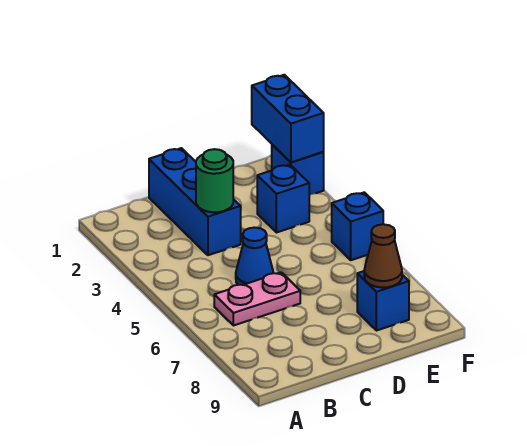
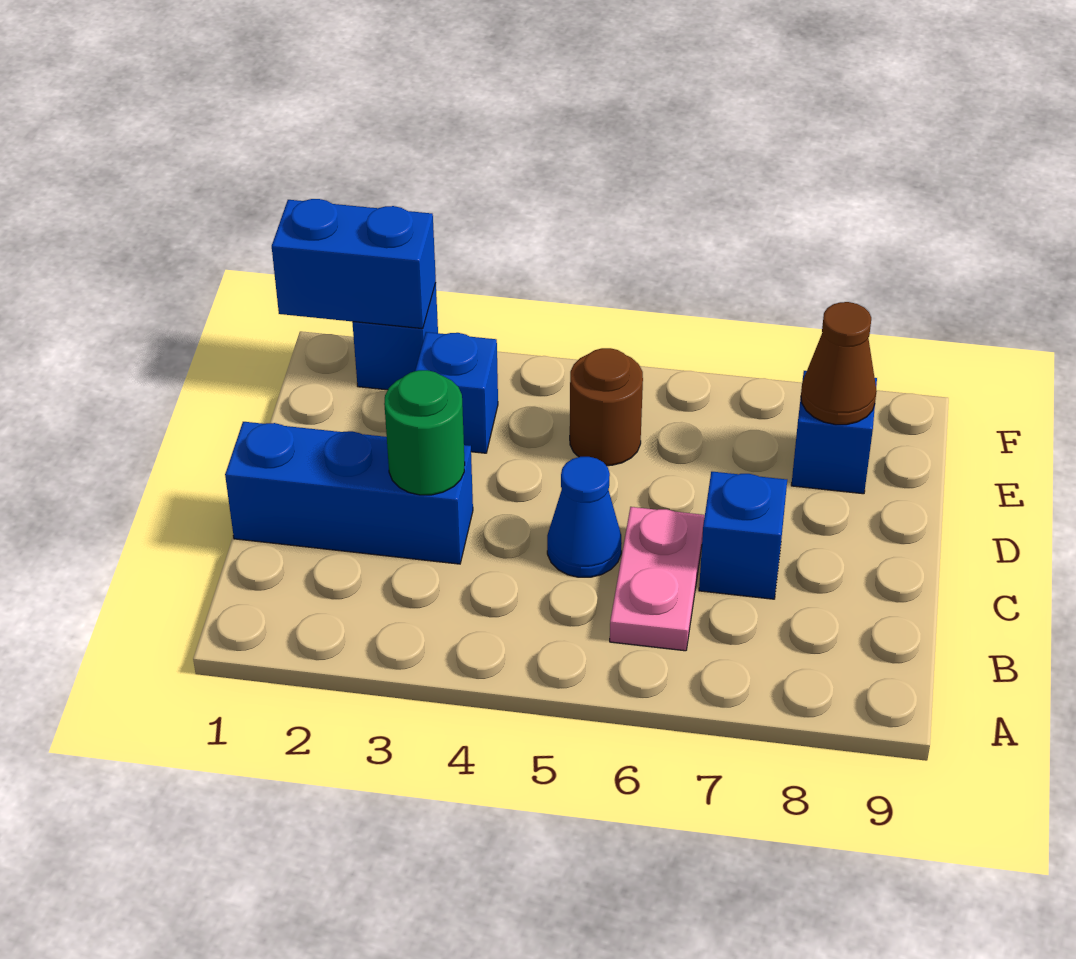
none -> brown 1x1 round brick [570,348,643,466]
blue 1x1 brick [332,192,383,260] -> blue 1x1 brick moved to [699,472,787,599]

